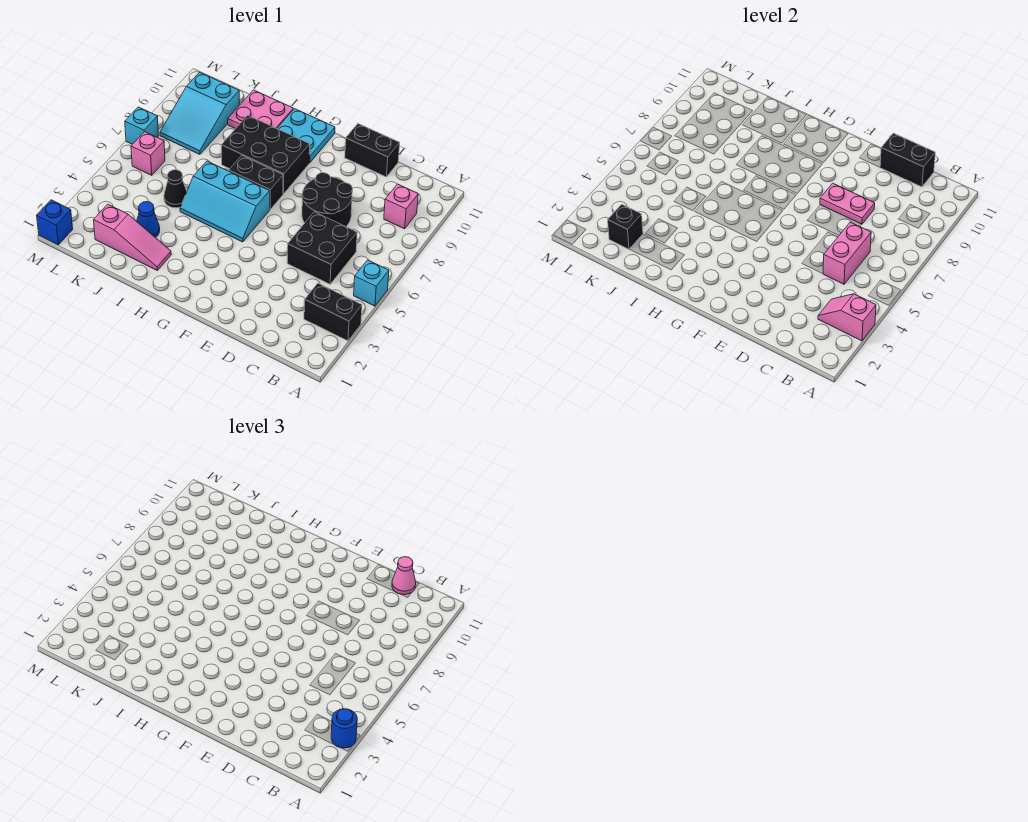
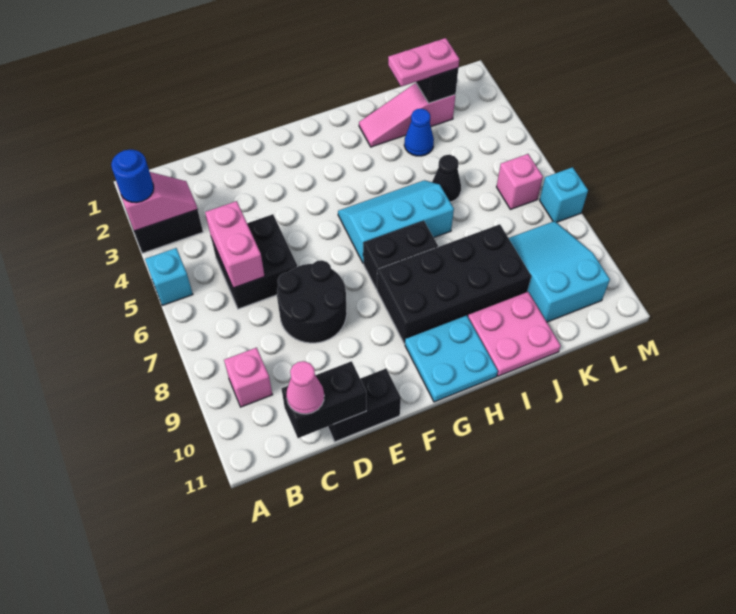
pink 1x2 plate [820,183,875,224] -> pink 1x2 plate moved to [388,38,459,87]
black 2x3 brick [221,115,310,194] -> black 2x4 brick [377,224,531,344]
blue 1x1 brick [37,200,73,245] -> none

